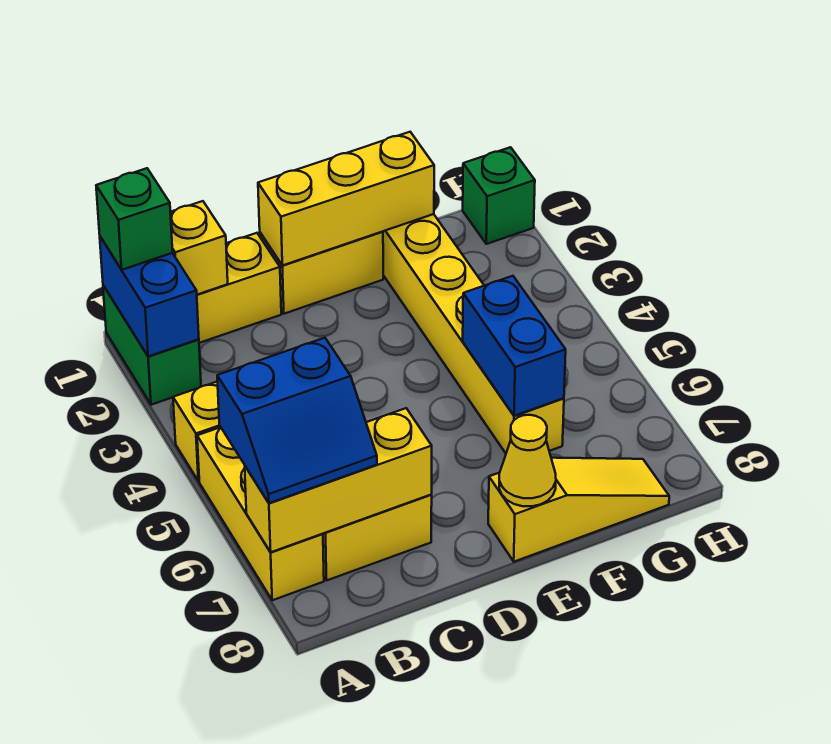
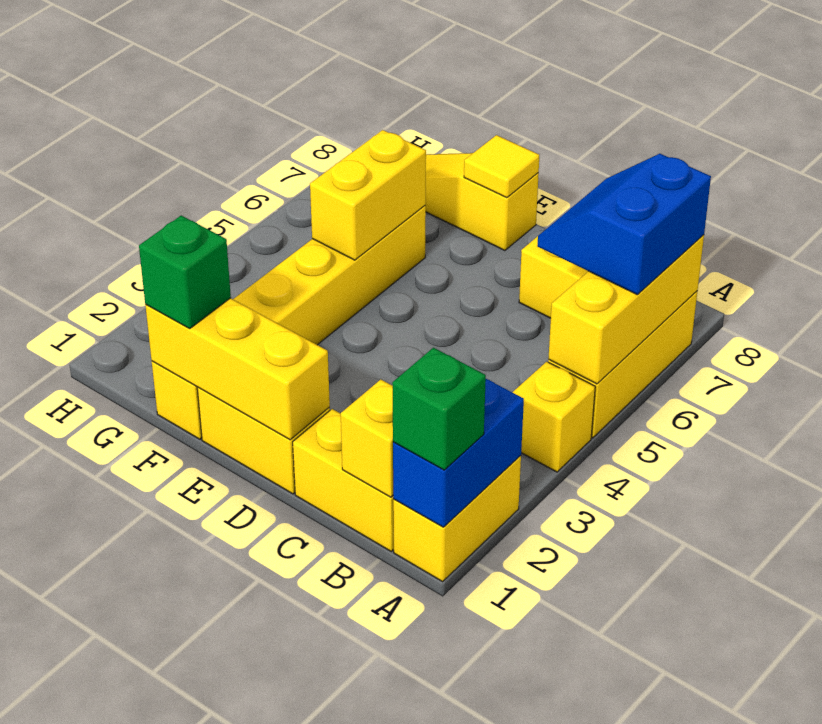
green 1x2 brick [103,285,201,405] -> yellow 1x2 brick [393,456,521,582]
blue 2x2 slope [217,338,377,503] -> blue 2x2 slope turned to [537,154,711,295]
yellow 1x3 brick [245,408,432,552] -> yellow 1x3 brick turned to [548,235,704,384]
yellow 1x1 cone [499,415,556,506] -> yellow 1x1 tile [464,135,539,198]
blue 1x2 brick [463,276,566,416] -> yellow 1x2 brick [310,130,426,260]
green 1x1 brick [463,147,535,244] -> green 1x1 brick moved to [139,216,231,329]

